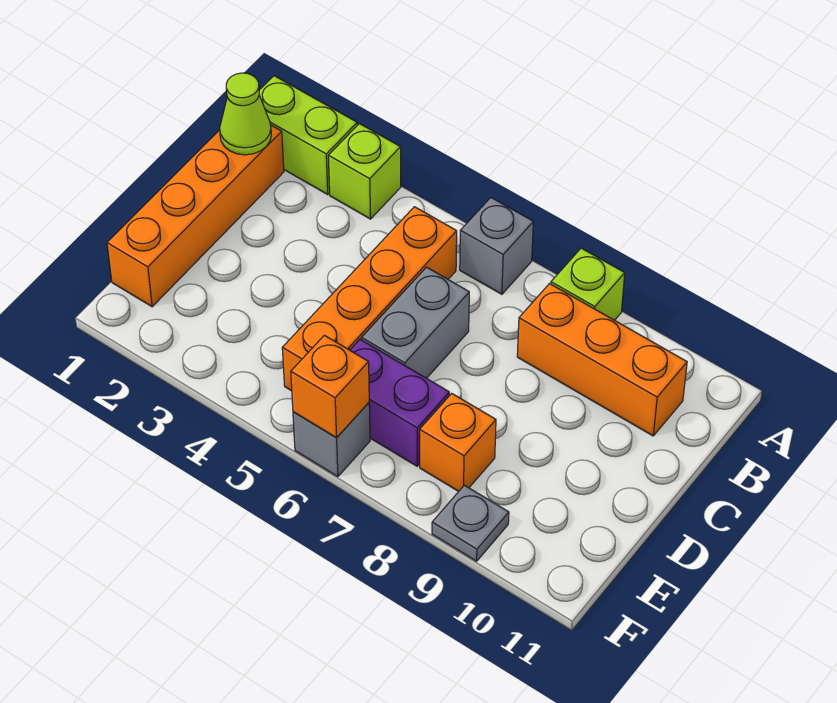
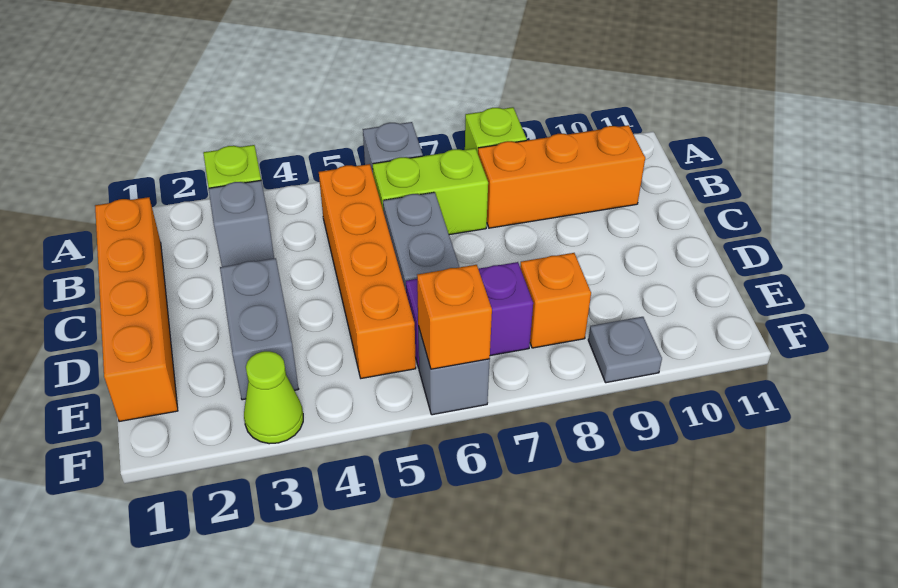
lime 1x2 brick [259,76,357,194] -> lime 1x2 brick moved to [373,148,488,235]
lime 1x1 cone [220,73,271,155] -> lime 1x1 cone moved to [244,351,303,444]
none -> grey 1x1 brick [209,180,274,267]
none -> grey 1x2 brick [220,258,298,400]

